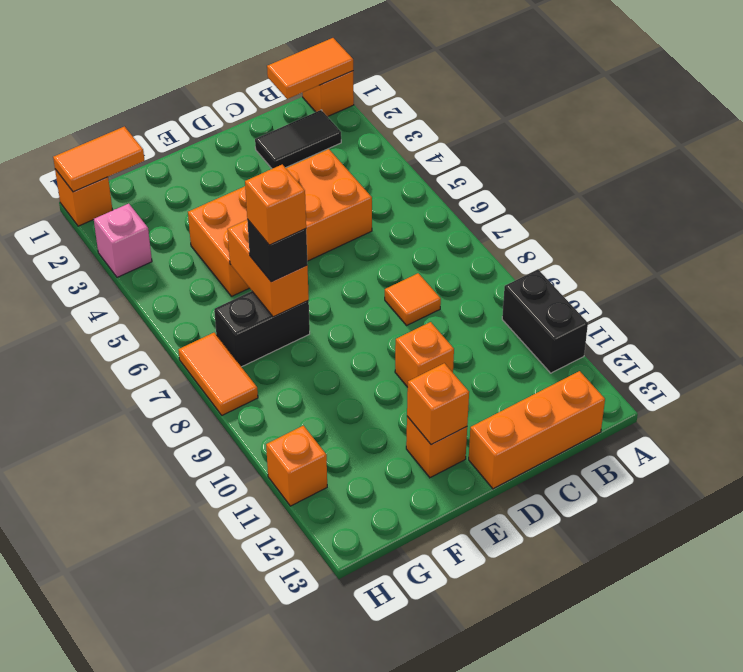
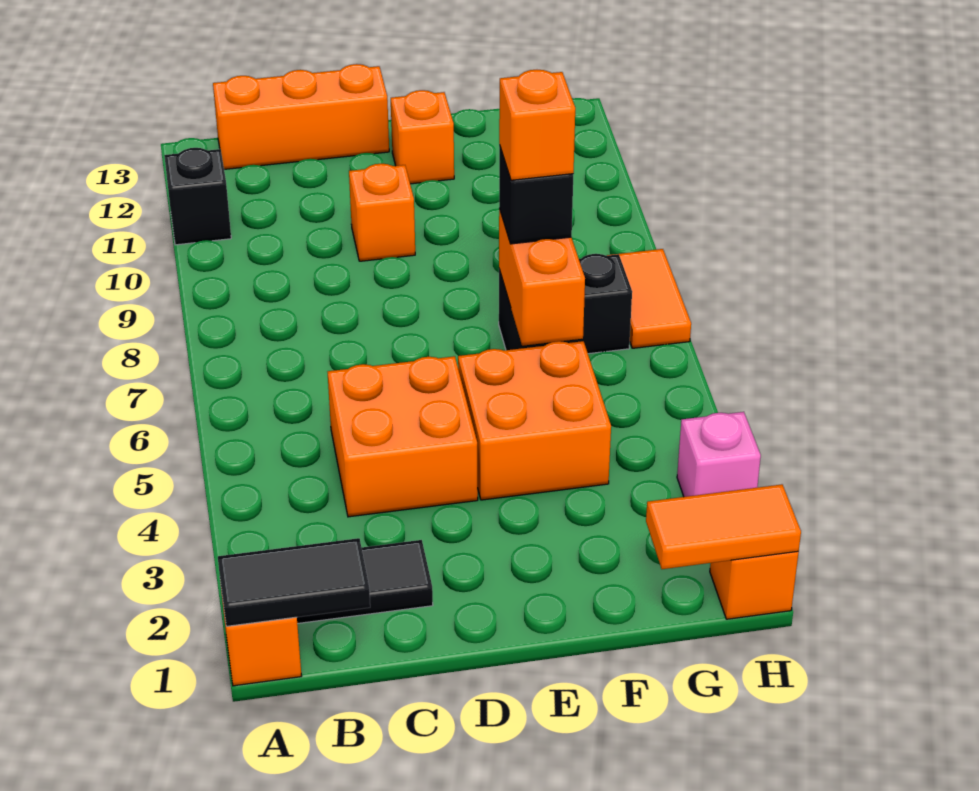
orange 1x2 tile [267,38,353,99] -> black 1x2 tile [218,538,370,626]
black 1x2 brick [502,270,588,373] -> black 1x1 brick [164,148,231,245]
orange 1x1 tile [385,273,441,325] -> none
orange 1x1 brick [407,363,469,445] -> none
orange 1x1 brick [266,426,327,506] -> none

